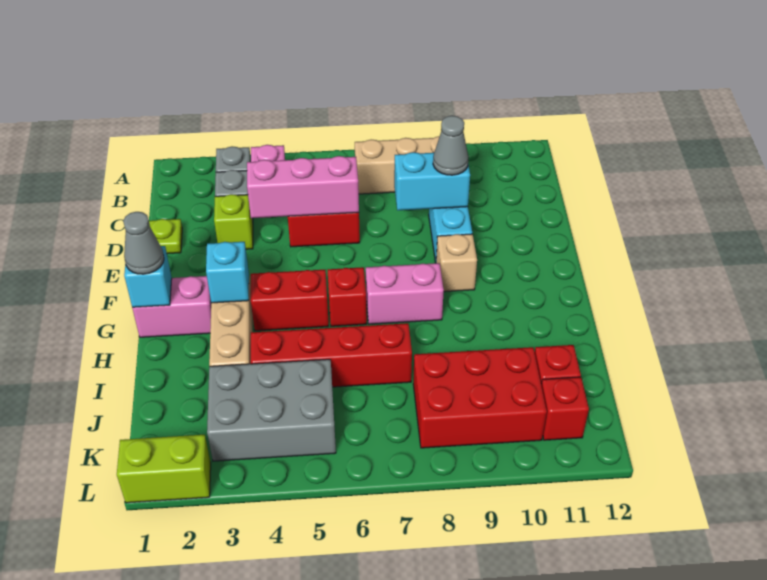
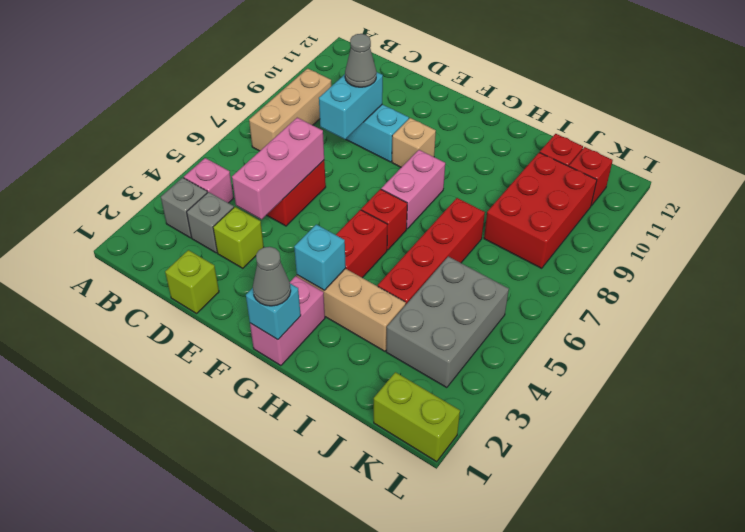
lime 1x1 plate [149,219,182,254] -> lime 1x1 brick [165,250,219,314]
lime 1x2 brick [117,435,211,503] -> lime 1x2 brick turned to [374,372,460,462]

